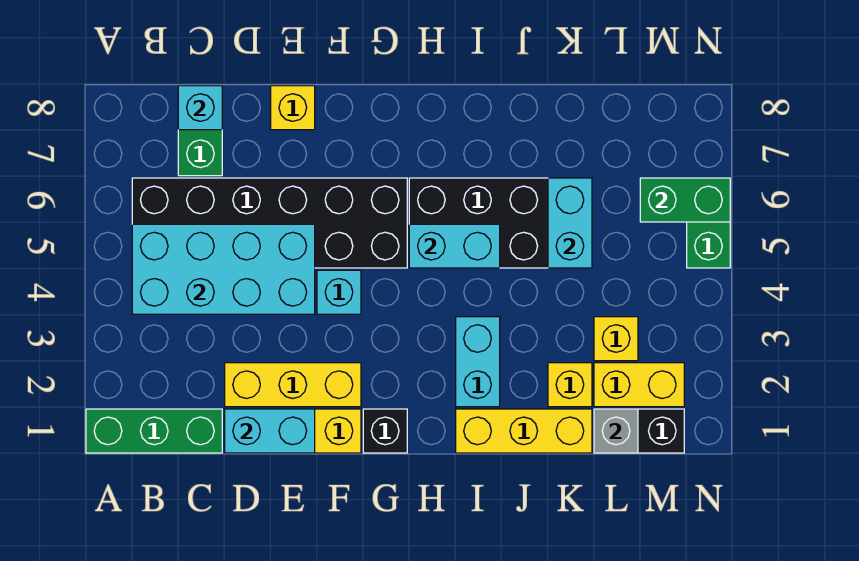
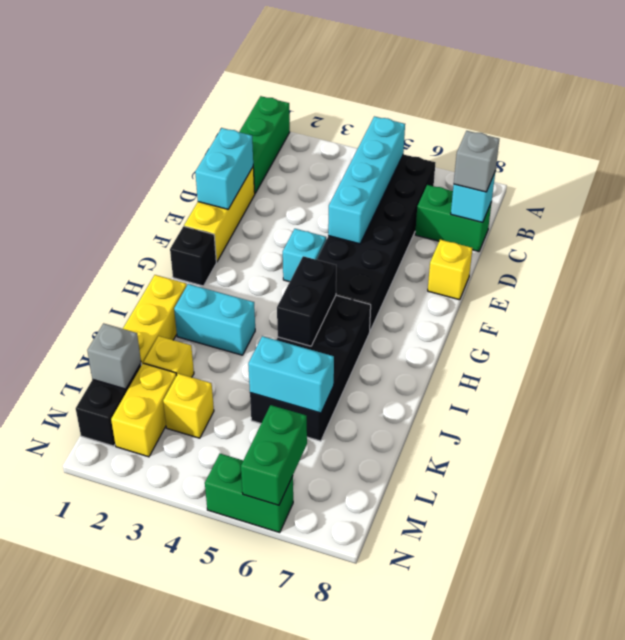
cyan 2x4 brick [132,224,315,314] -> cyan 1x4 brick [328,116,405,244]
none -> grey 1x1 brick [454,131,499,192]
yellow 1x3 brick [225,363,361,407] -> none
cyan 1x2 brick [409,224,500,268] -> black 1x2 brick [277,256,336,346]

